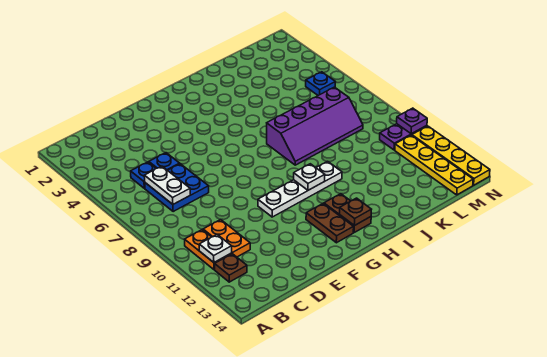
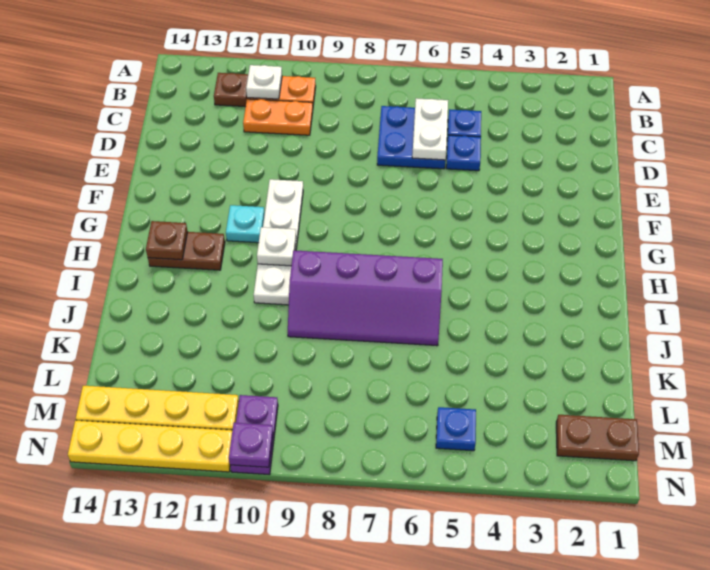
white 1x2 plate [144,166,190,204] -> white 1x2 plate turned to [412,98,448,160]
none -> cyan 1x1 plate [226,205,265,243]
brown 1x2 plate [306,204,354,243] -> brown 1x2 plate moved to [556,415,639,461]
purple 2x4 slope [267,87,363,165] -> purple 2x4 slope turned to [288,250,443,346]

